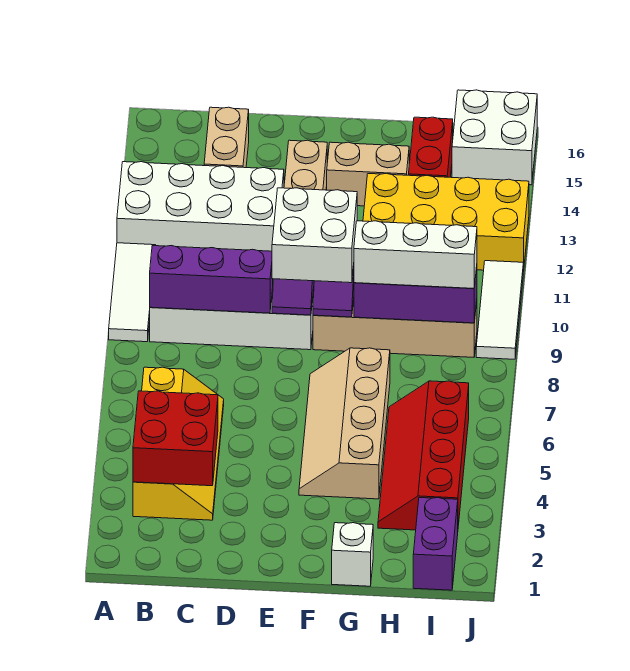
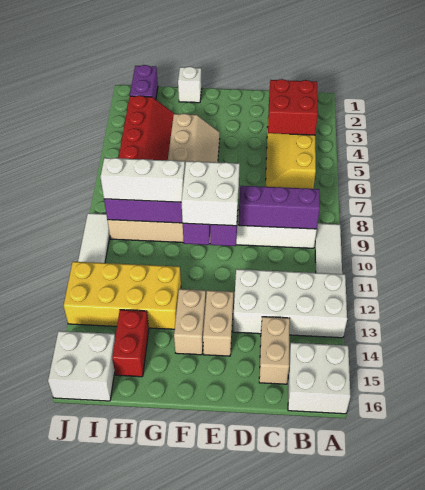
none -> white 2x2 brick [288,343,350,414]
tan 1x2 brick [327,142,409,206] -> tan 1x2 brick turned to [174,289,206,355]

